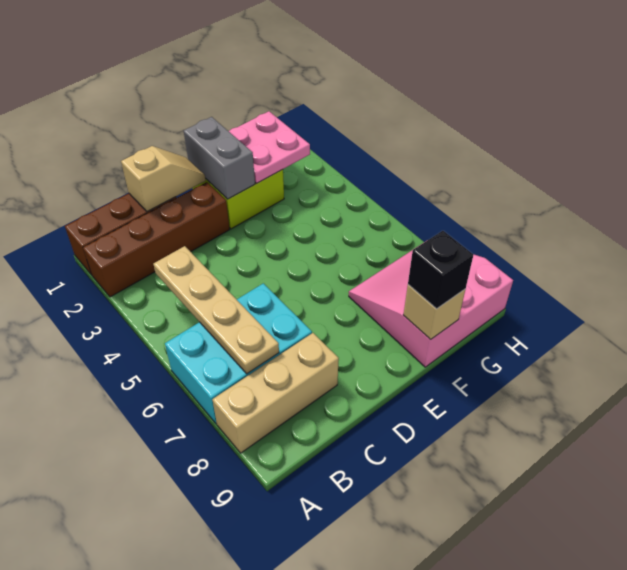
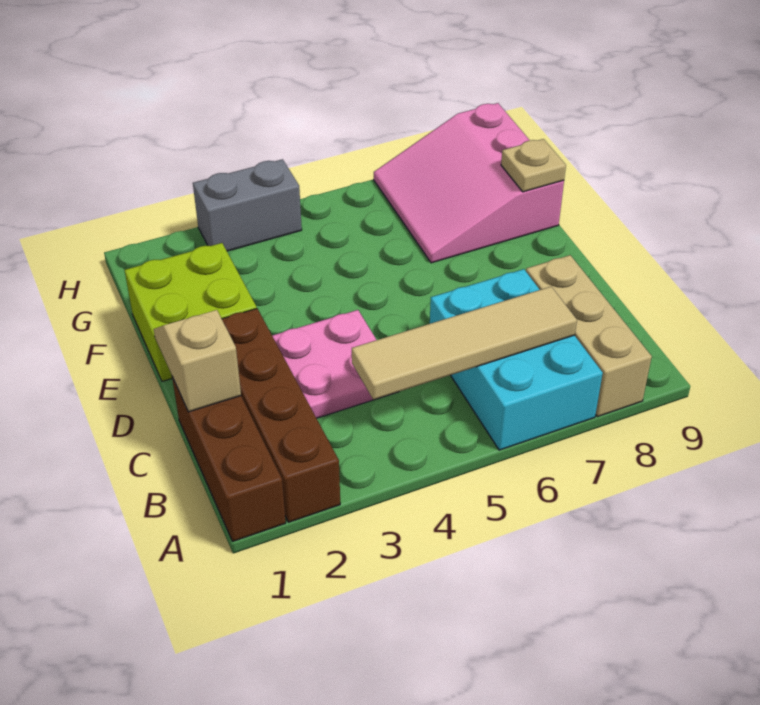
tan 1x4 plate [153,246,279,374] -> tan 1x4 tile [352,287,577,400]
grey 1x2 brick [184,117,255,199] -> grey 1x2 brick moved to [193,159,302,251]
pink 2x2 plate [229,111,310,183] -> pink 2x2 plate moved to [272,310,394,418]
tan 1x1 brick [403,285,465,339] -> tan 1x1 plate [501,139,566,192]
black 1x1 brick [408,231,473,309] -> none

